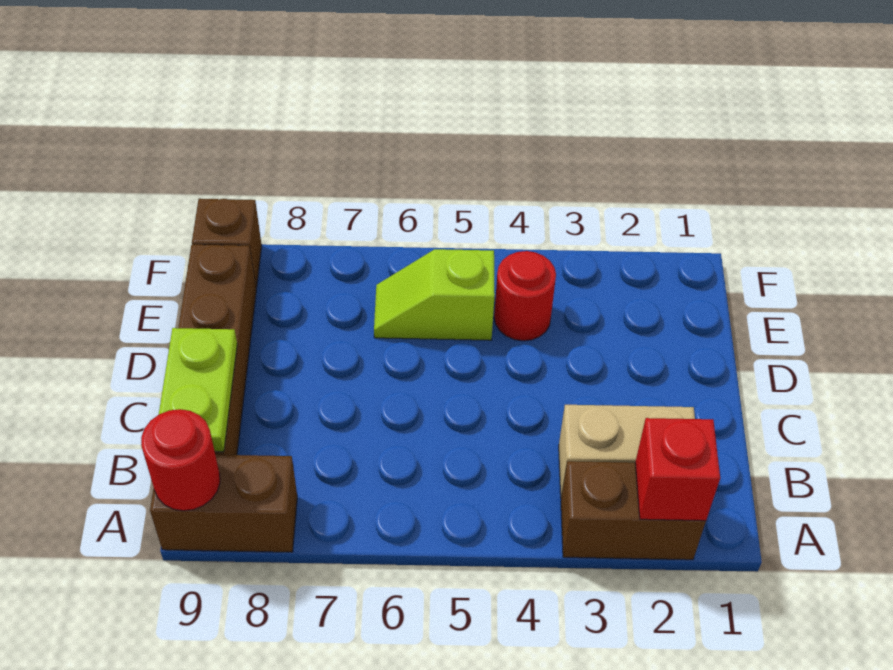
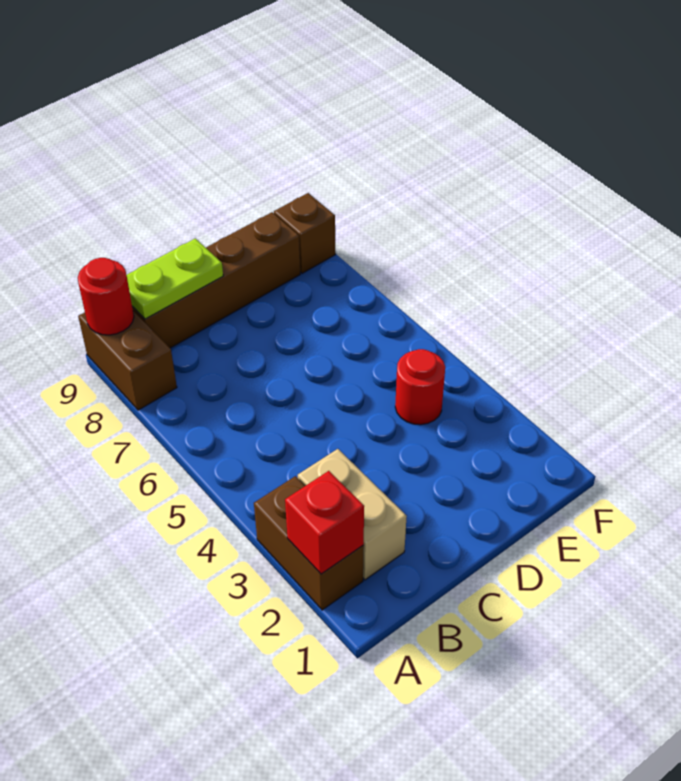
lime 1x2 slope [374,249,495,340] -> none

